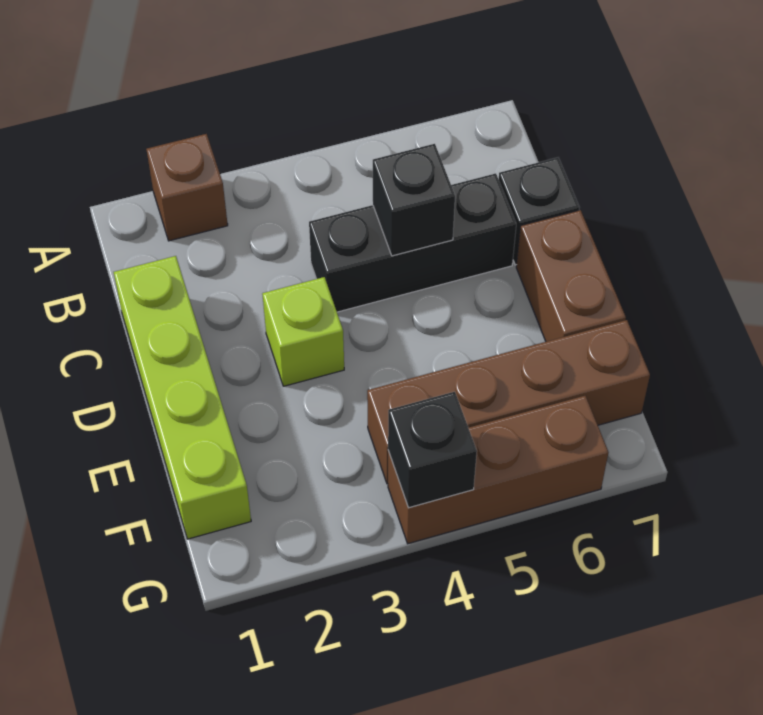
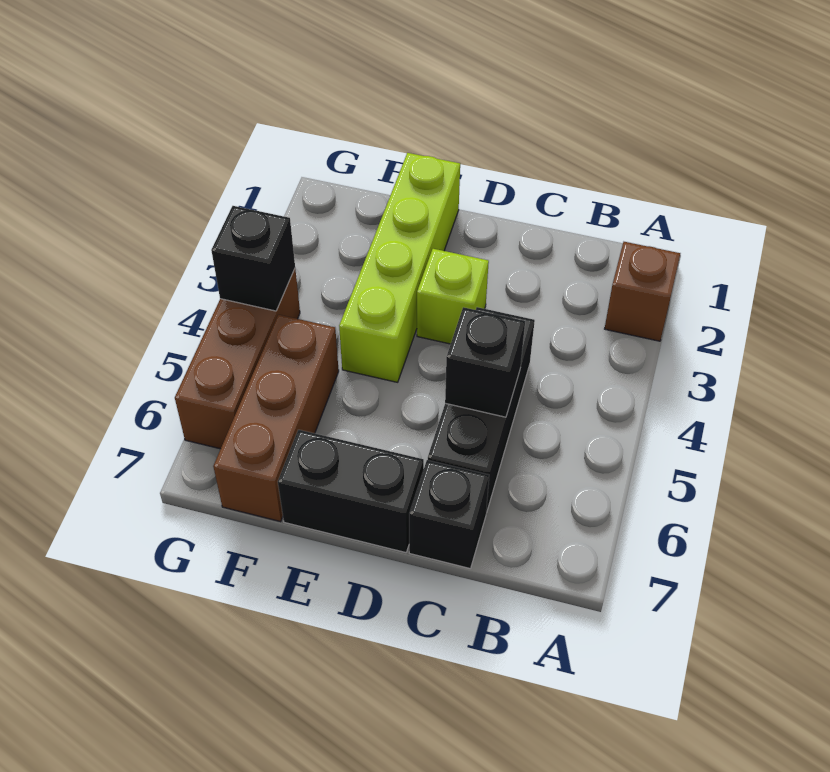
lime 1x4 brick [114,256,251,539] -> lime 1x4 brick turned to [339,153,460,382]
brown 1x2 brick [516,210,626,342] -> black 1x2 brick [278,430,424,553]
brown 1x4 brick [367,320,650,484] -> brown 1x3 brick [213,315,339,521]

